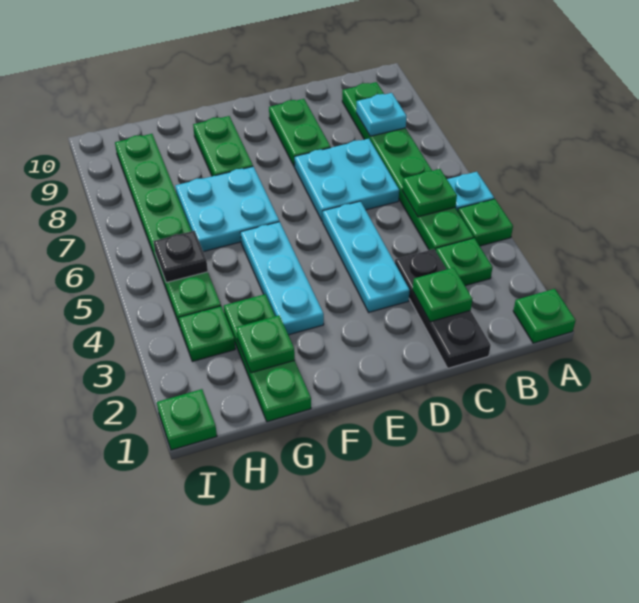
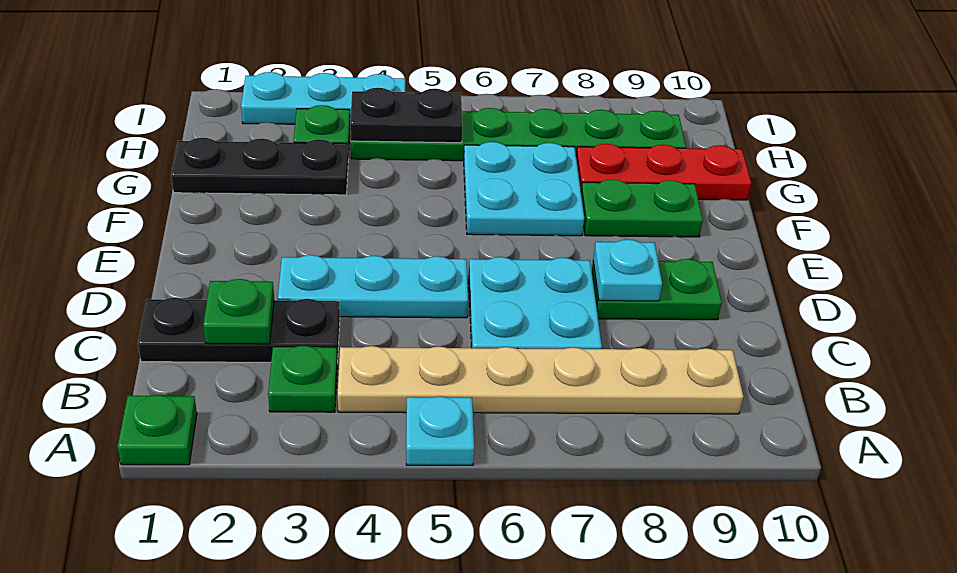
green 1x1 plate [458,199,513,246] -> none
green 1x6 plate [342,82,473,251] -> tan 1x6 plate [338,346,743,414]
green 1x1 plate [402,169,457,217] -> none
cyan 1x1 plate [356,93,407,136] -> cyan 1x1 plate moved to [593,239,662,301]
cyan 1x3 plate [240,222,324,335] -> cyan 1x3 plate moved to [241,72,405,124]
green 1x3 plate [224,294,311,422] -> black 1x3 plate [171,138,348,195]
green 1x1 plate [236,315,295,373] -> none
none -> red 1x3 plate [576,144,751,200]
black 1x1 plate [153,231,208,283] -> black 1x2 plate [350,88,463,143]
green 1x1 plate [157,389,217,450] -> none

